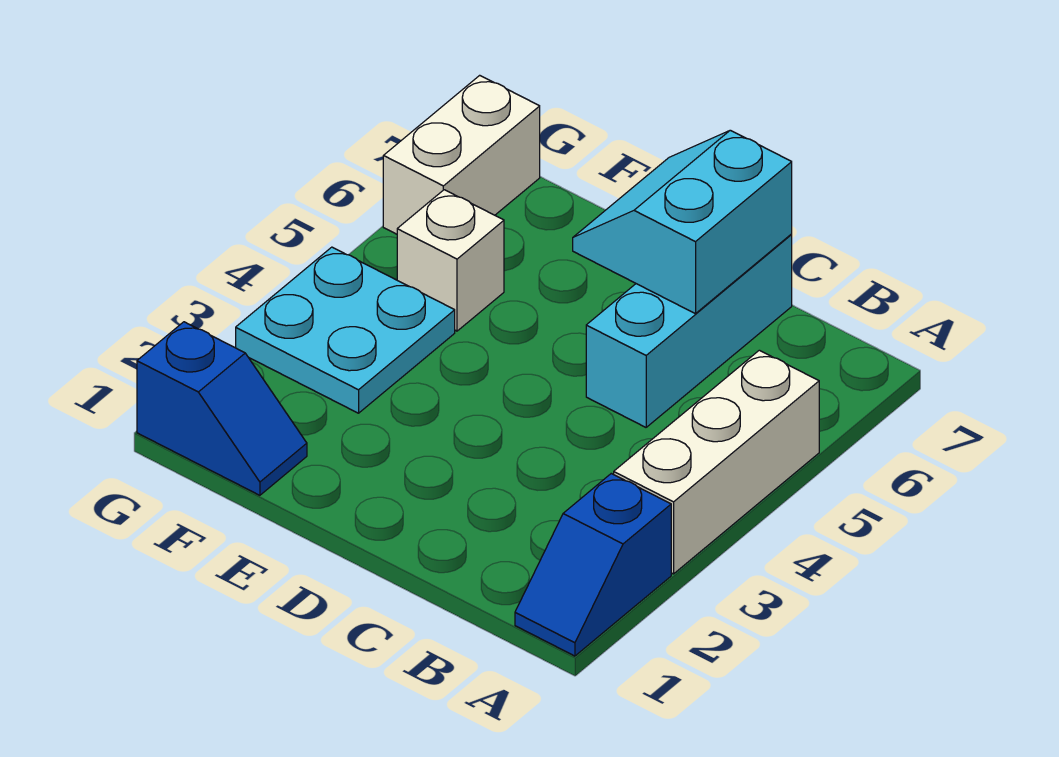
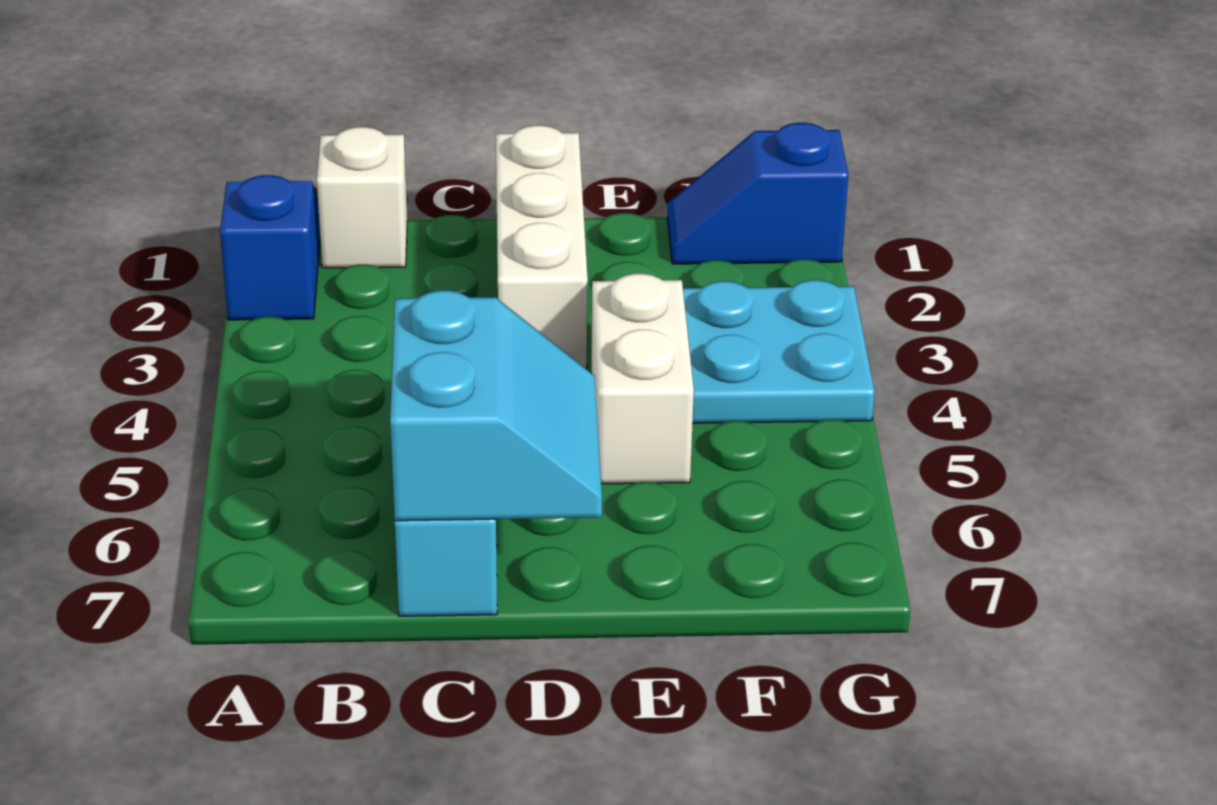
white 1x3 brick [614,350,819,574] -> white 1x3 brick moved to [496,125,588,369]
white 1x1 brick [397,190,504,331] -> white 1x1 brick moved to [317,127,407,268]
white 1x2 brick [383,75,540,234] -> white 1x2 brick moved to [591,274,694,484]

